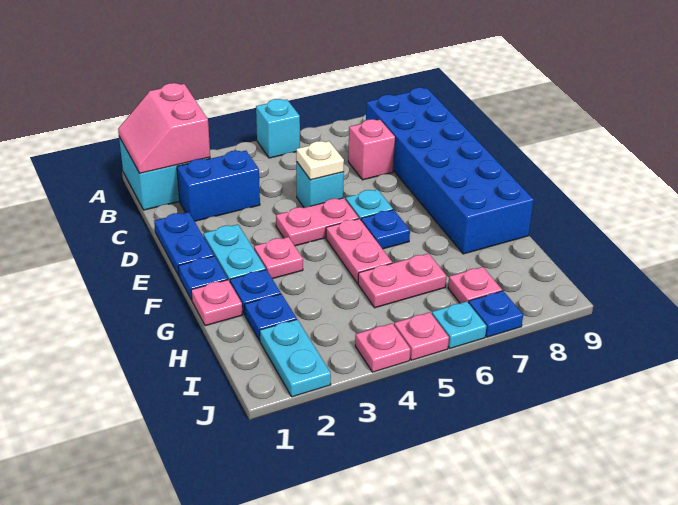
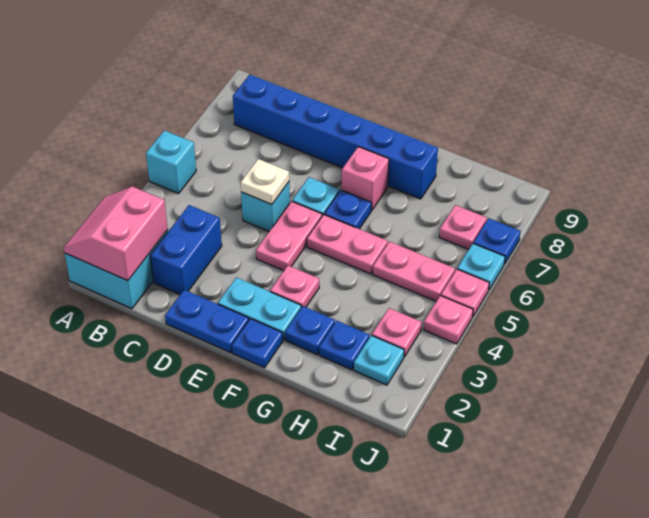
pink 2x2 slope [118,83,210,173] -> pink 2x2 slope turned to [64,186,168,281]
blue 2x6 brick [366,88,534,254] -> blue 1x6 brick [233,74,438,199]
pink 1x1 brick [348,119,395,180] -> pink 1x1 brick moved to [342,147,389,210]
pink 1x1 plate [191,280,242,326] -> pink 1x1 plate moved to [372,308,422,357]
pink 1x2 plate [358,253,446,308] -> pink 1x2 plate turned to [373,242,455,301]
cyan 1x2 plate [260,320,331,397] -> cyan 1x1 plate [354,335,404,385]

